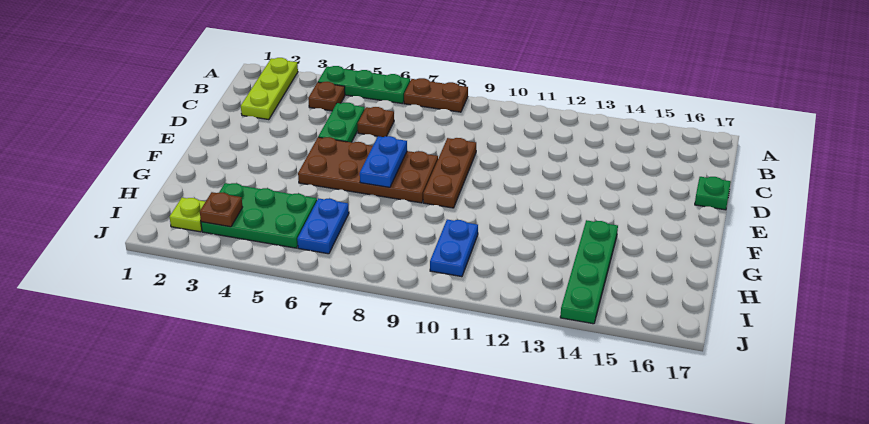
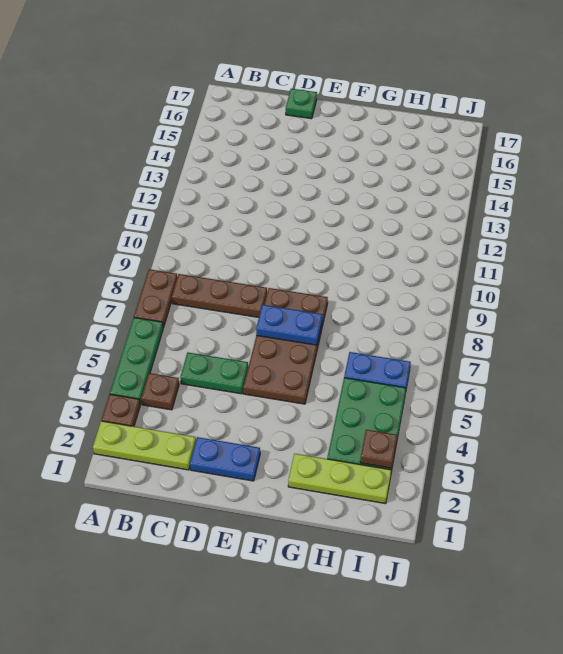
brown 1x1 plate [358,107,394,137] -> brown 1x1 plate moved to [102,394,140,426]
brown 1x3 plate [423,138,476,208] -> brown 1x3 plate moved to [172,274,267,317]
green 1x4 plate [560,220,618,324] -> none
blue 1x2 plate [430,220,478,277] -> blue 1x2 plate moved to [190,437,260,481]
lime 1x1 plate [170,198,206,232] -> lime 1x3 plate [288,454,391,504]

